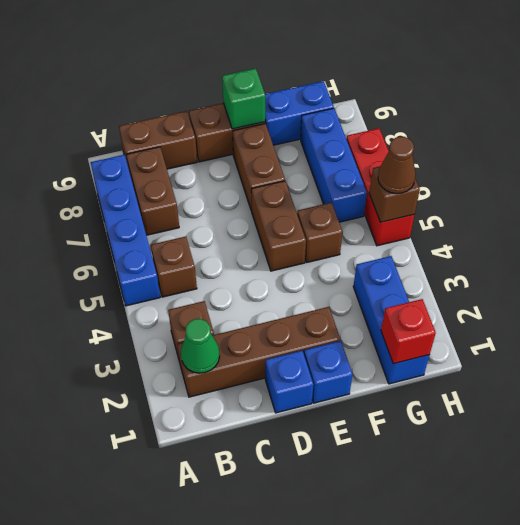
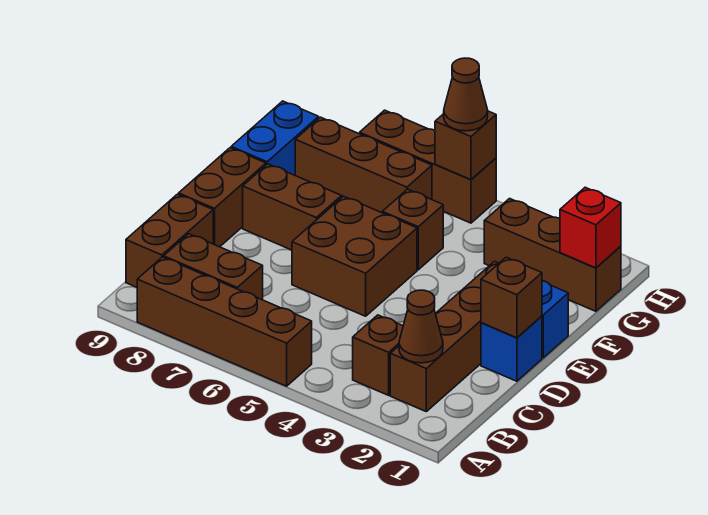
blue 1x4 brick [91,155,160,306] -> brown 1x4 brick [137,257,312,386]
green 1x1 cone [181,319,220,373] -> brown 1x1 cone [399,290,443,363]
brown 1x1 brick [151,236,197,297] -> brown 1x1 brick moved to [481,257,542,338]
brown 1x2 brick [251,181,306,271] -> brown 2x2 brick [292,196,417,316]
green 1x1 brick [222,69,265,129] -> none
blue 1x3 brick [353,256,429,384] -> brown 1x3 brick [484,199,621,311]
blue 1x3 brick [301,108,367,222] -> brown 1x3 brick [295,117,432,213]
red 1x3 brick [346,128,414,246] -> brown 1x3 brick [360,110,496,223]

